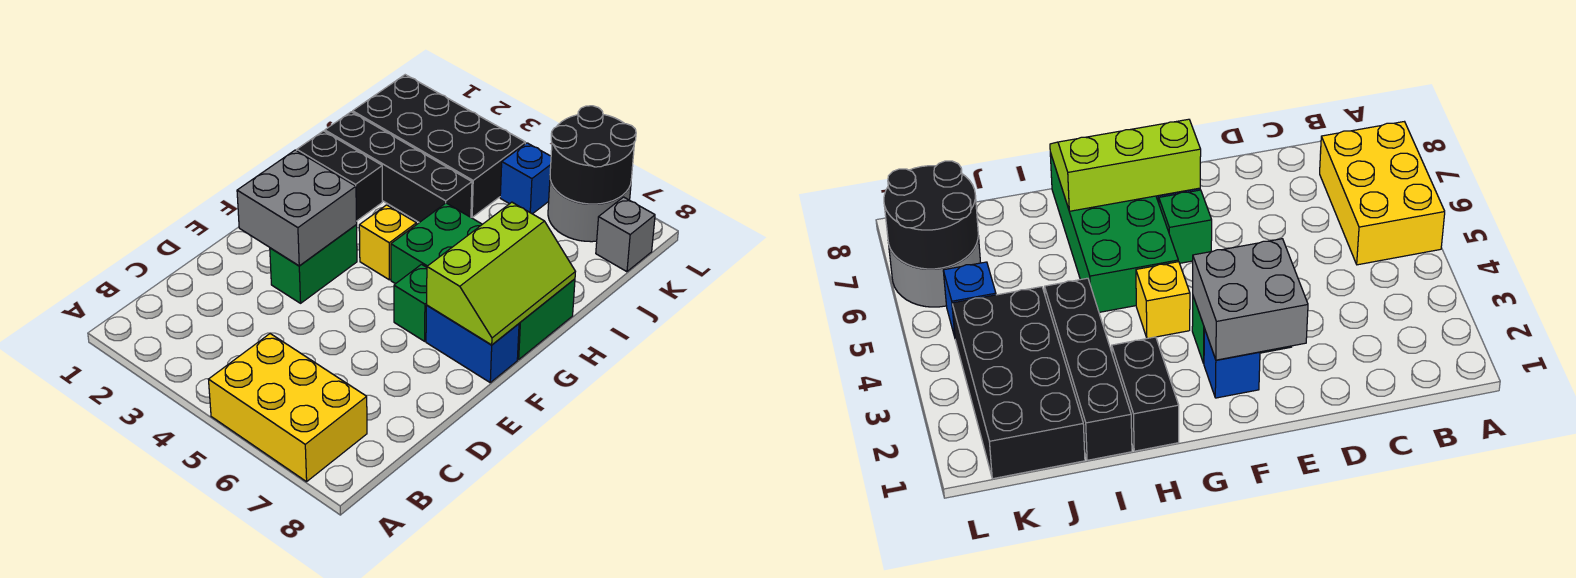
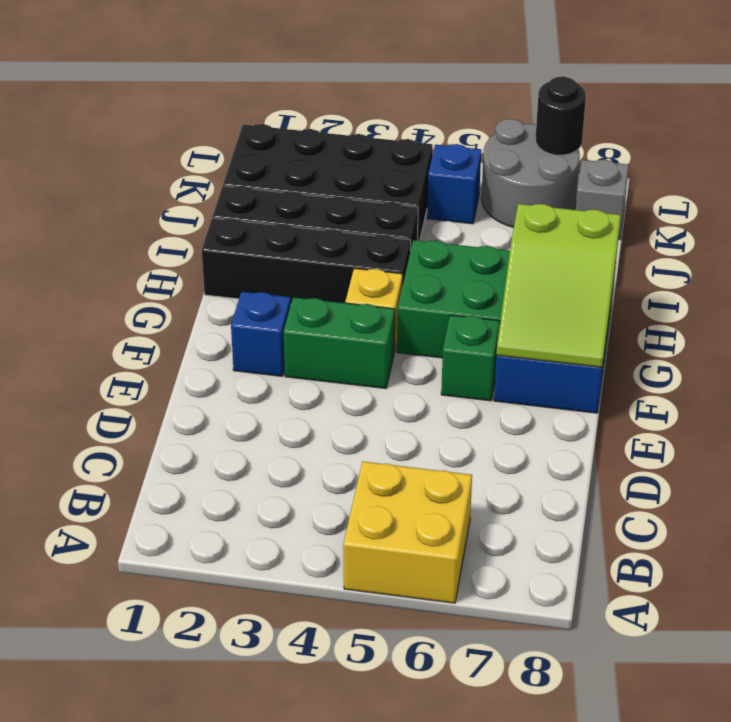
yellow 2x3 brick [208,334,367,482] -> yellow 2x2 brick [343,462,472,603]
grey 2x2 brick [237,150,357,266] -> none
green 1x2 brick [270,225,357,303] -> green 1x2 brick turned to [283,297,395,389]
lime 2x3 slope [427,202,575,345] -> lime 2x3 slope turned to [497,204,621,367]
black 1x2 brick [297,131,382,221] -> black 1x4 brick [202,218,411,303]
black 2x2 round brick [550,106,636,204] -> black 1x1 round brick [536,77,586,155]

